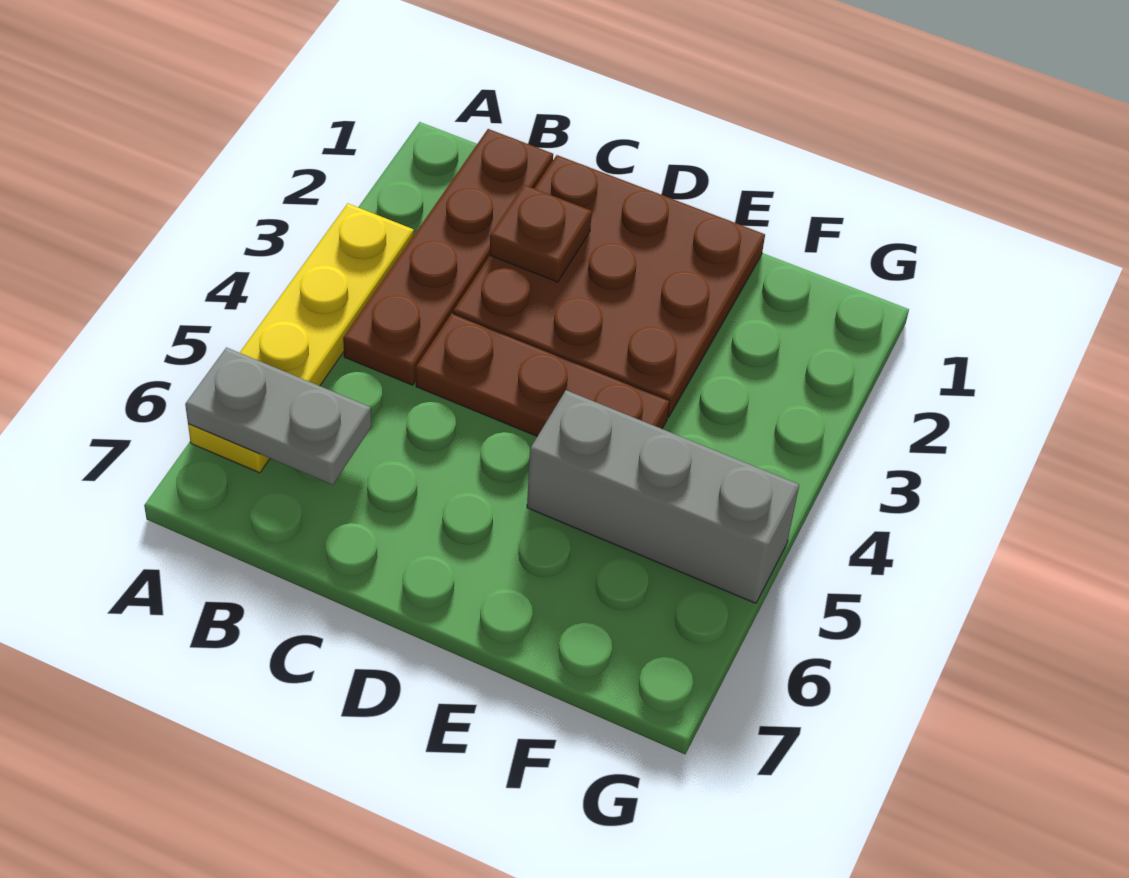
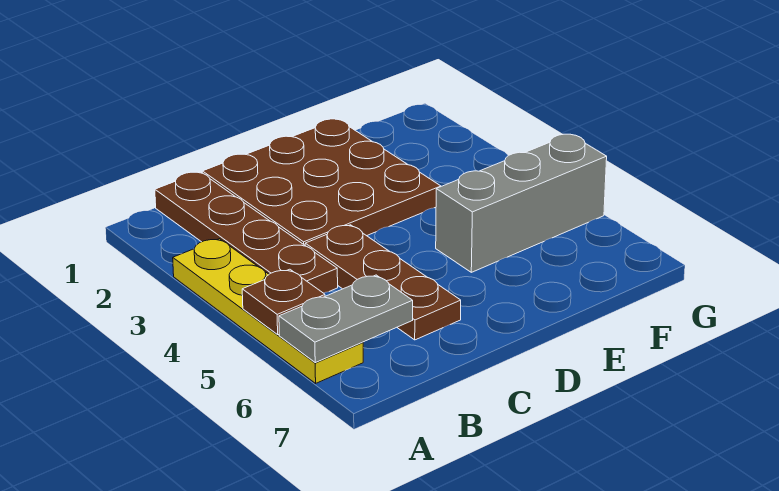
brown 1x1 plate [490,185,592,282] -> brown 1x1 plate moved to [242,269,325,335]
brown 1x3 plate [416,314,670,436] -> brown 1x3 plate turned to [305,225,461,340]

